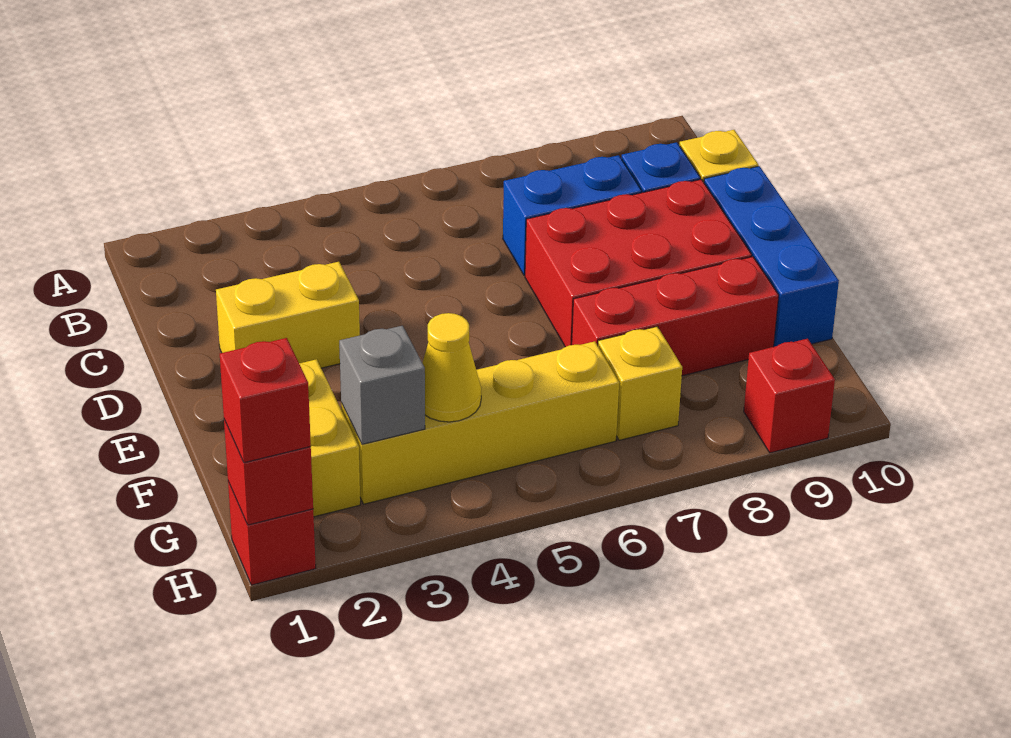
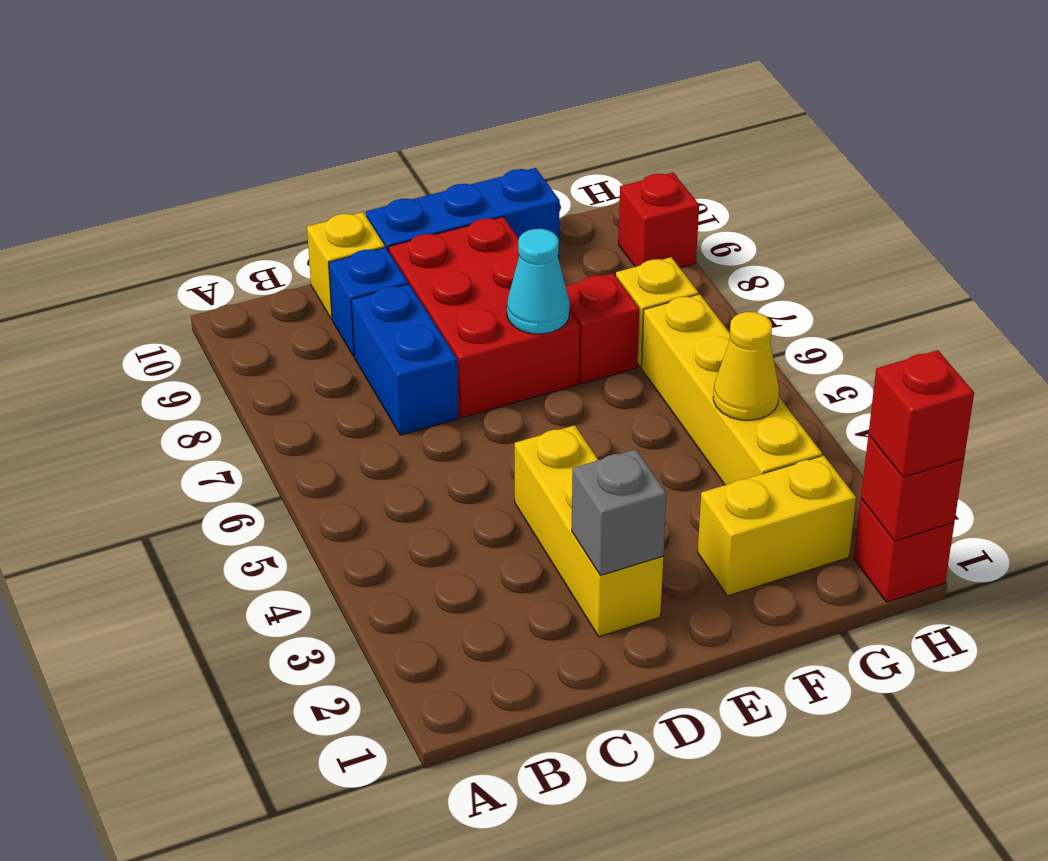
yellow 1x2 brick [216,262,360,368] -> yellow 1x3 brick [515,425,663,637]
none -> cyan 1x1 cone [507,229,570,334]
red 1x3 brick [572,257,779,376] -> red 1x1 brick [566,273,639,384]
grey 1x1 brick [339,326,425,444] -> grey 1x1 brick moved to [572,449,667,576]

